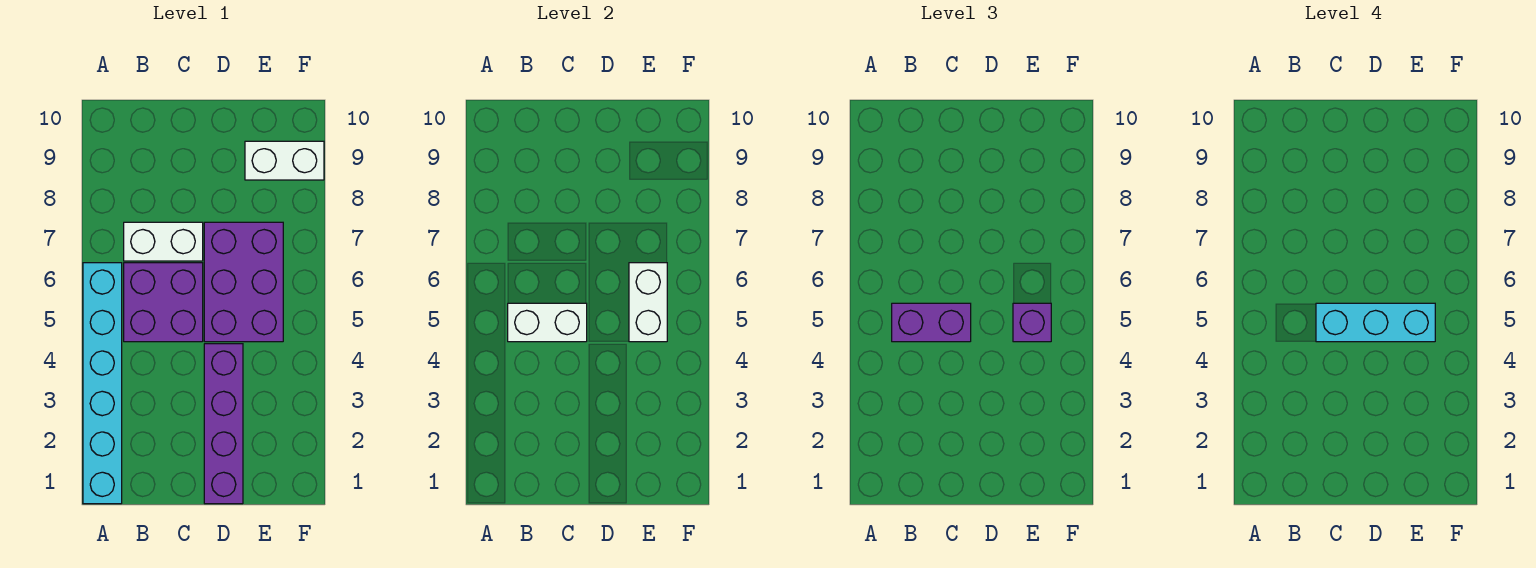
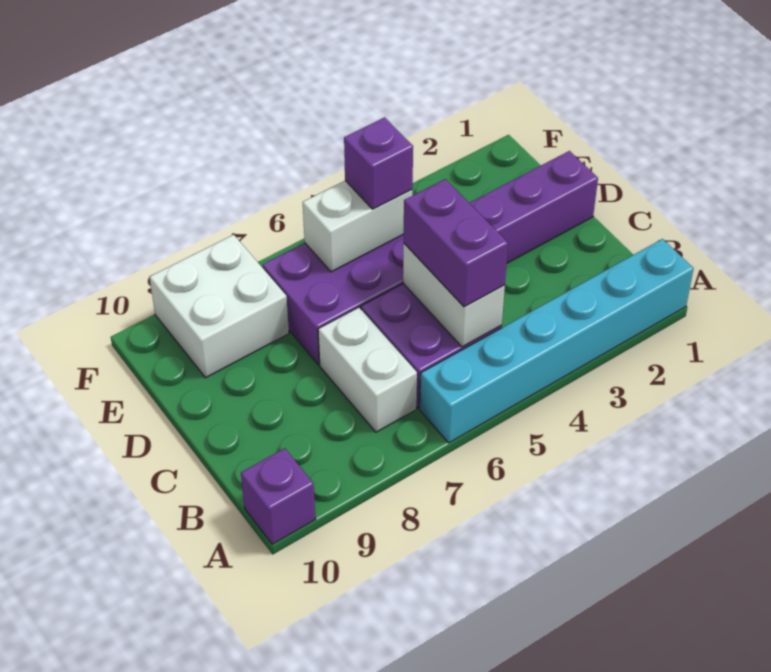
none -> purple 1x1 brick [241,448,316,544]
cyan 1x3 brick [1316,303,1435,342] -> none
white 1x2 brick [245,141,324,180] -> white 2x2 brick [150,235,289,378]

